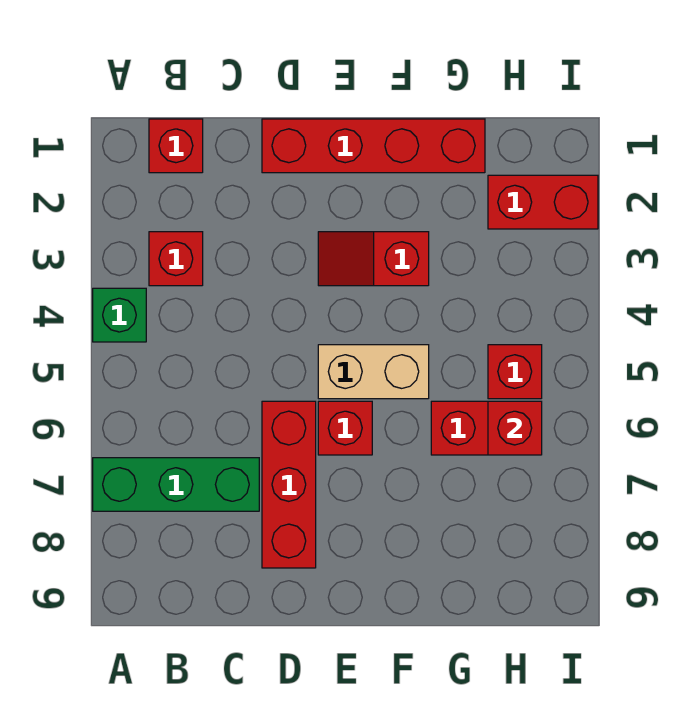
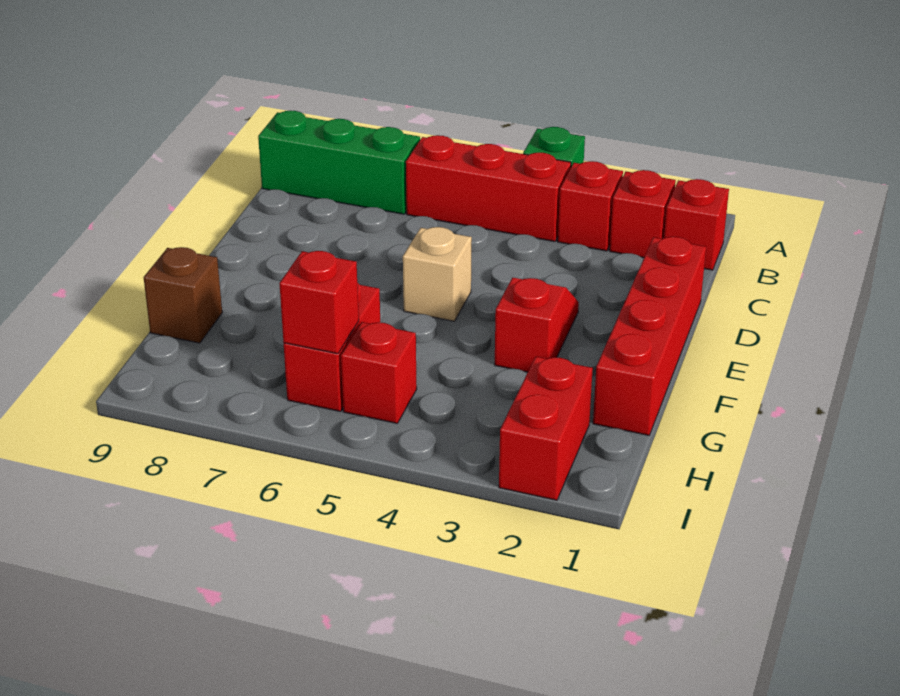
green 1x3 brick [93,458,259,511] -> green 1x3 brick turned to [258,111,420,214]
red 1x3 brick [262,401,316,568] -> red 1x3 brick moved to [406,135,571,242]
tan 1x2 brick [318,345,429,399] -> tan 1x1 brick [403,227,472,321]
red 1x1 brick [318,401,372,455] -> red 1x1 brick moved to [610,170,676,258]
none -> brown 1x1 brick [144,247,222,343]

